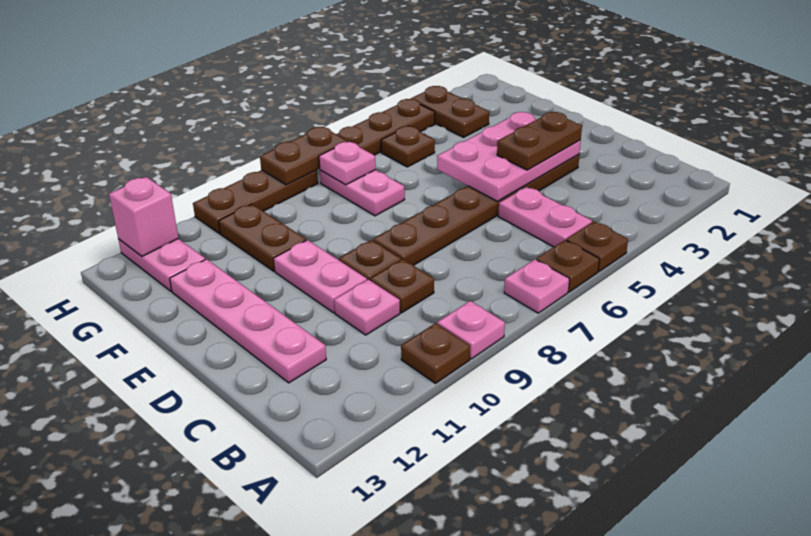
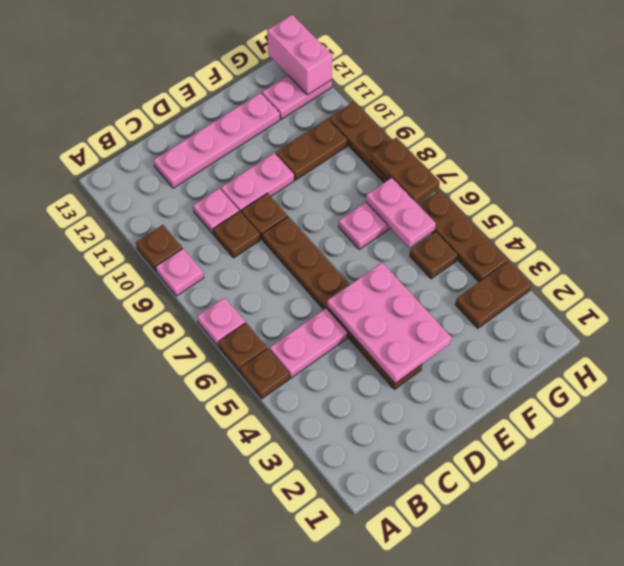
brown 1x2 plate [497,112,582,170] -> none
pink 1x1 plate [319,141,376,185] -> pink 1x2 plate [366,178,436,248]
pink 1x1 brick [109,177,179,256] -> pink 1x2 brick [267,15,332,95]

